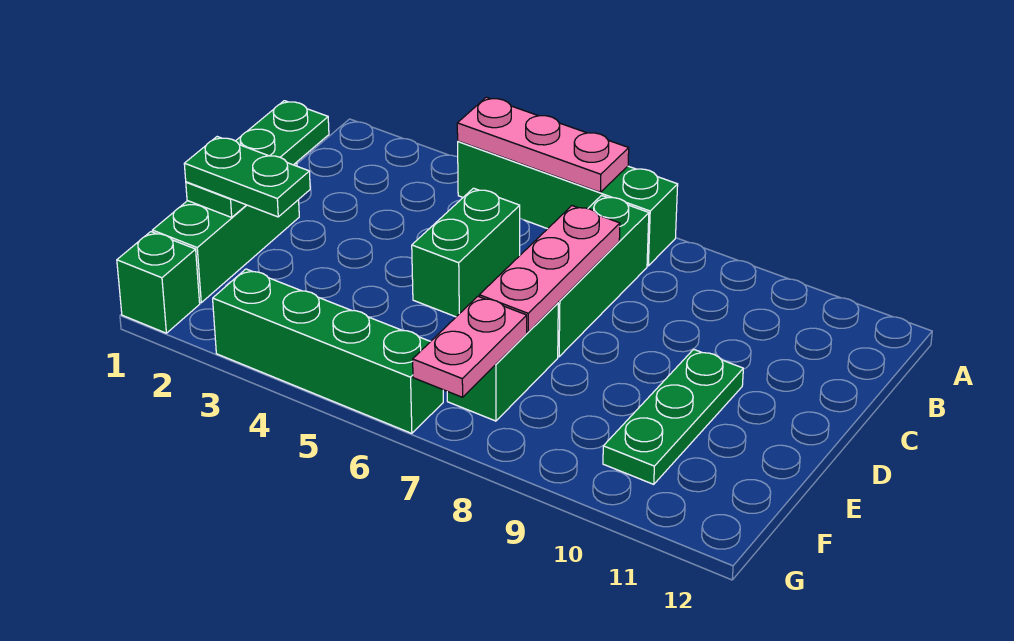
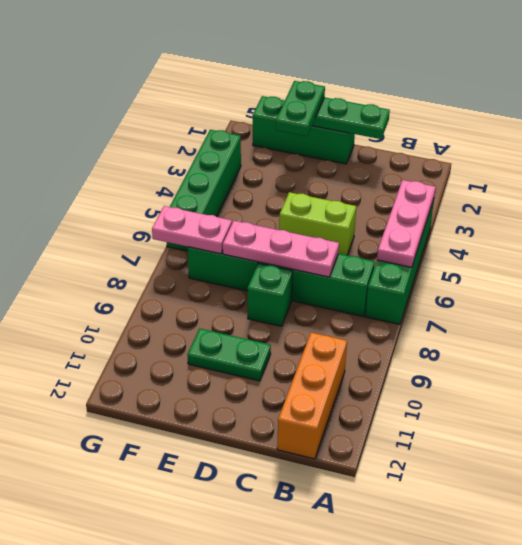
none -> orange 1x3 brick [277,333,347,459]
green 1x2 brick [412,188,520,317] -> lime 1x2 brick [279,192,356,255]
green 1x3 plate [603,349,743,484] -> green 1x2 plate [187,328,271,381]
green 1x1 brick [117,232,200,333] -> green 1x1 brick moved to [248,263,292,326]

